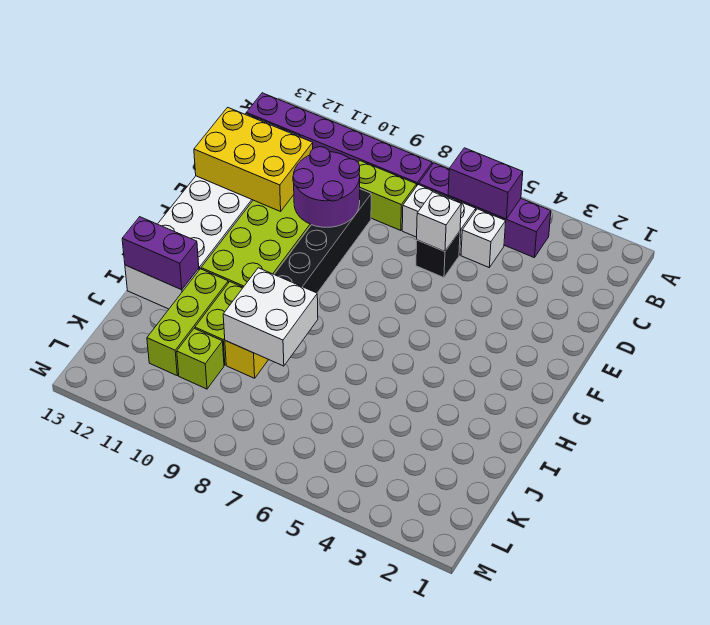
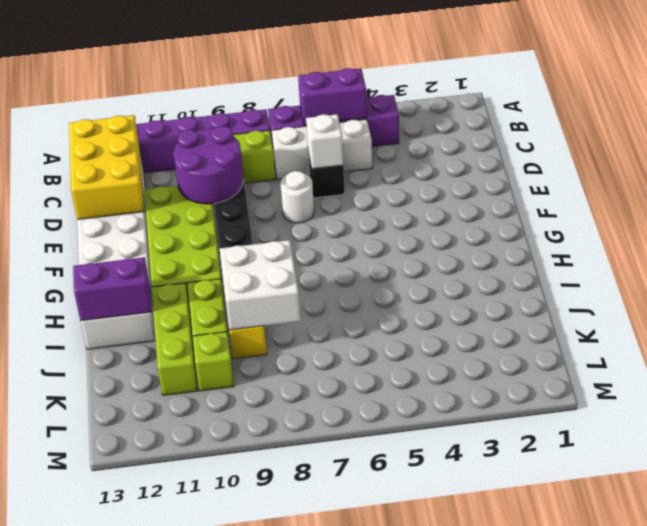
yellow 2x3 brick [194,107,313,211] -> yellow 2x3 brick turned to [69,115,144,220]
none -> white 1x1 round brick [280,171,314,223]

